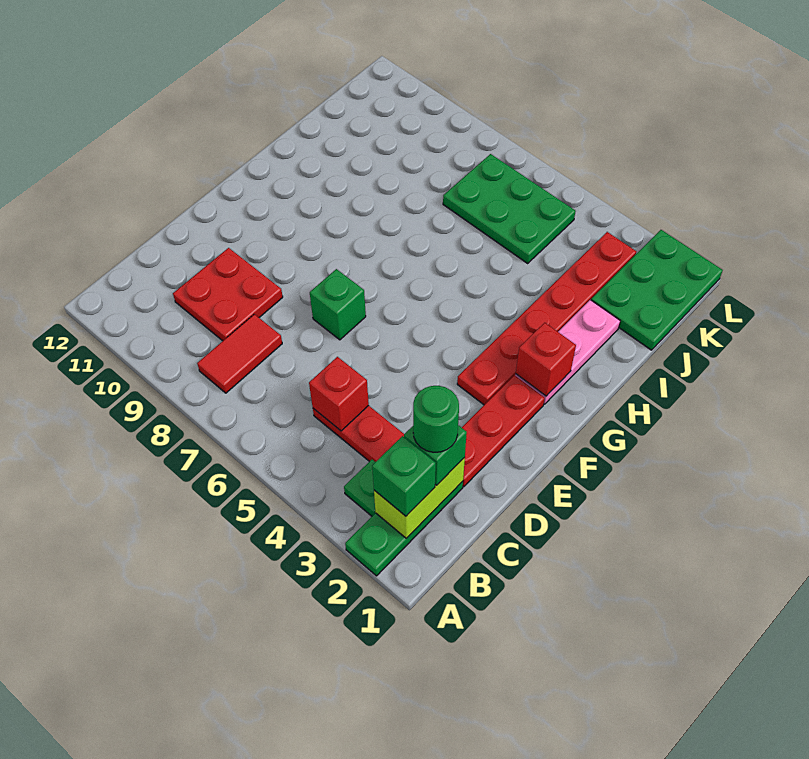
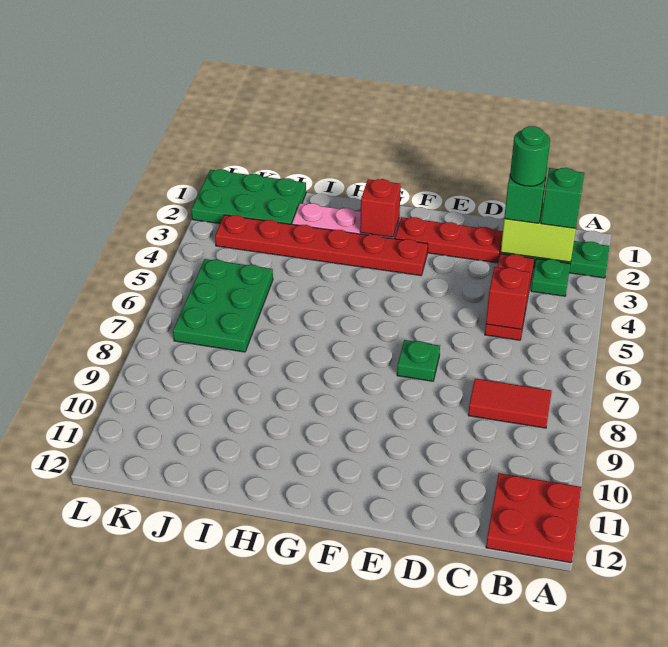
red 2x2 plate [173,248,283,341] -> red 2x2 plate moved to [486,473,581,563]
green 1x1 brick [310,269,366,340] -> green 1x1 plate [397,340,440,381]

